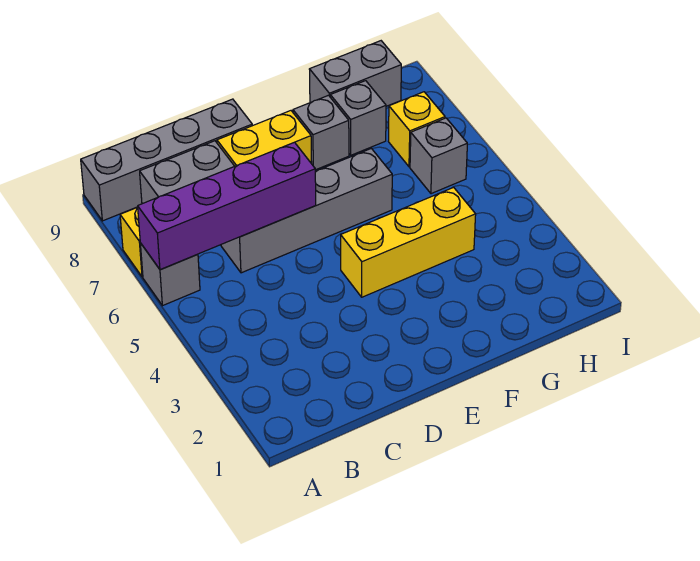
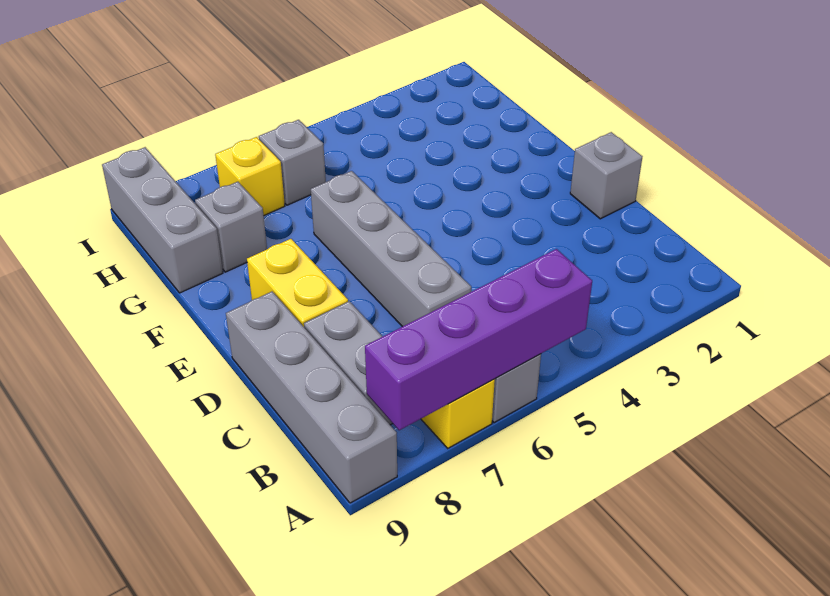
purple 1x4 brick [138,142,316,270] -> purple 1x4 brick turned to [365,249,592,430]
yellow 1x3 brick [341,187,476,297] -> none
grey 1x1 brick [293,95,349,170] -> grey 1x1 brick moved to [570,132,642,219]
grey 1x2 brick [309,41,401,106] -> grey 1x3 brick [102,147,223,293]

